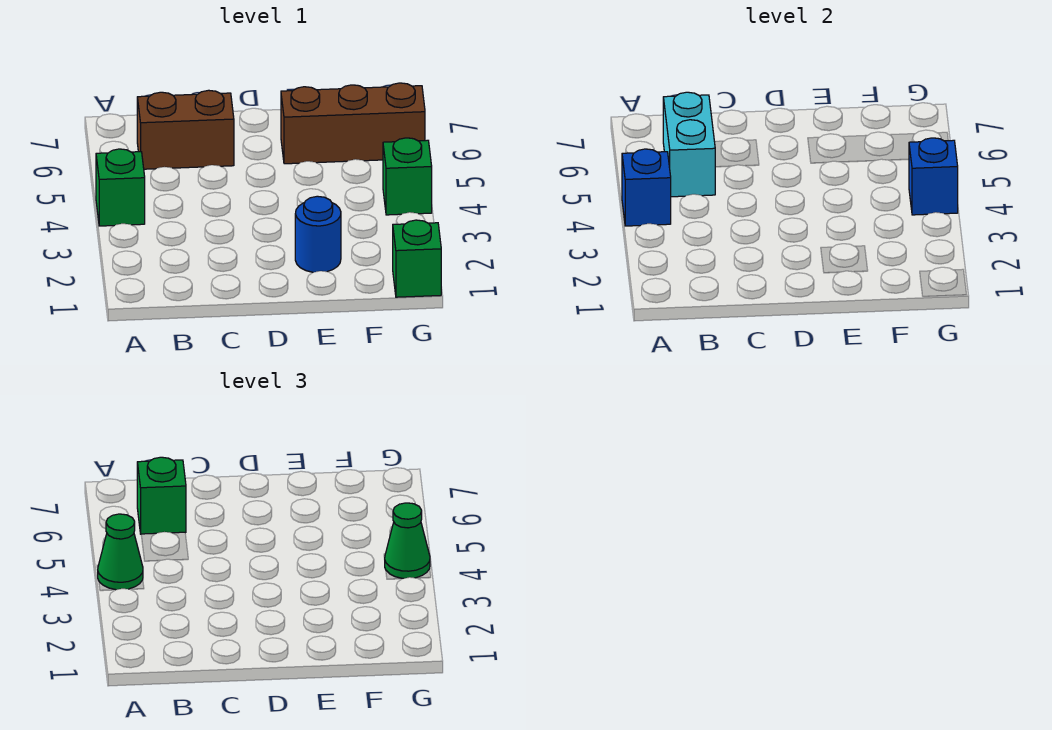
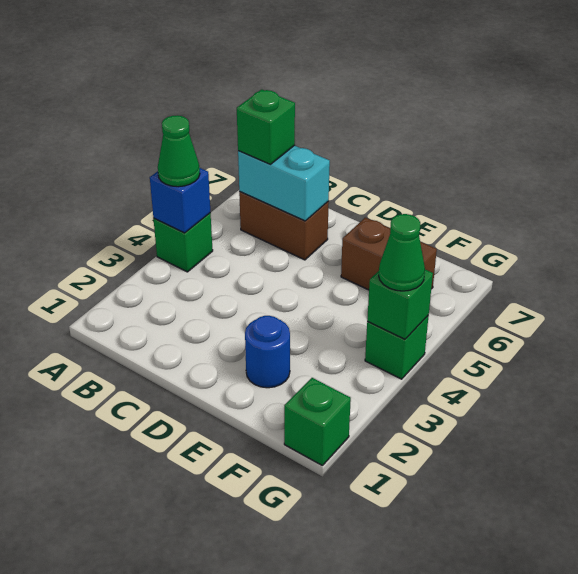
cyan 1x2 brick [663,92,715,197] -> cyan 1x2 brick turned to [238,145,330,221]
brown 1x3 brick [281,83,425,164] -> brown 1x2 brick [341,218,437,290]
blue 1x1 brick [909,138,958,215] -> green 1x1 brick [367,270,433,339]

